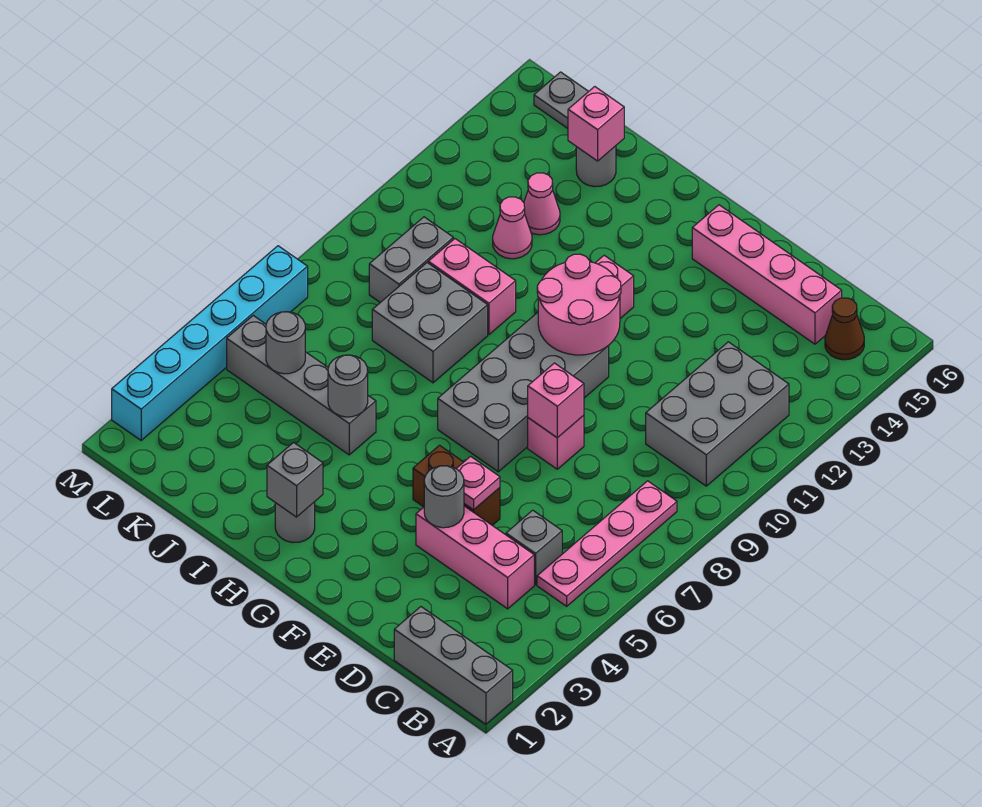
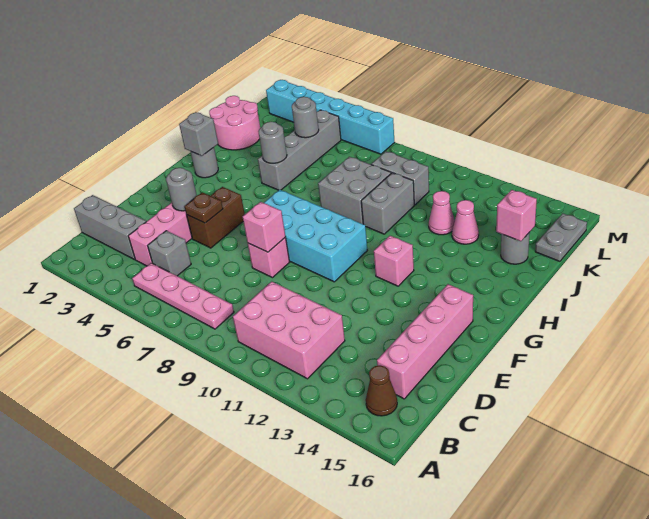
grey 1x3 brick [394,607,513,724] -> grey 1x3 brick turned to [74,195,146,260]
grey 2x3 brick [646,342,789,486] -> pink 2x3 brick [233,281,345,379]
pink 1x1 plate [456,456,500,510] -> brown 1x1 plate [185,192,223,223]
grey 2x4 brick [438,312,609,472] -> cyan 2x4 brick [264,190,367,282]
pink 2x2 round brick [537,254,621,355] -> pink 2x2 round brick moved to [209,96,260,150]
pink 1x2 brick [428,239,516,335] -> grey 1x2 brick [361,173,414,234]

